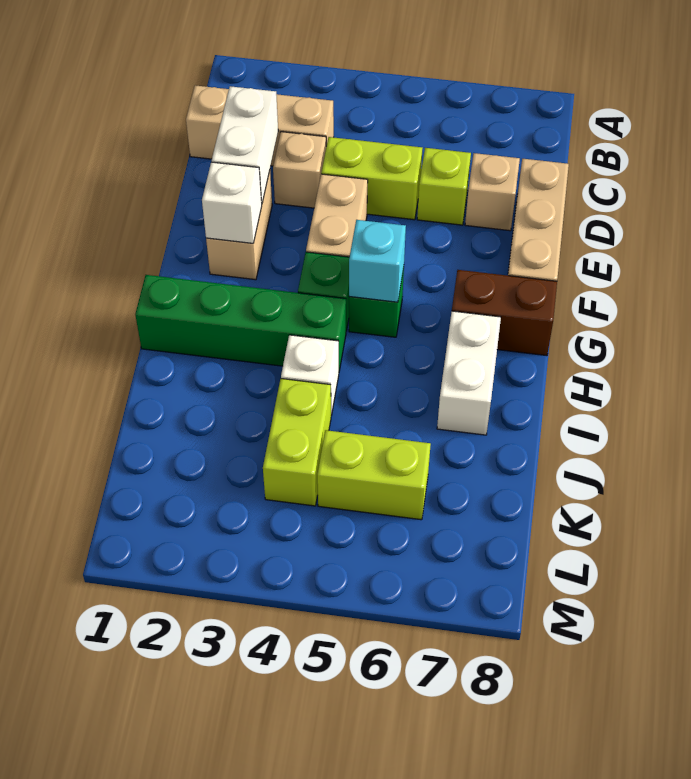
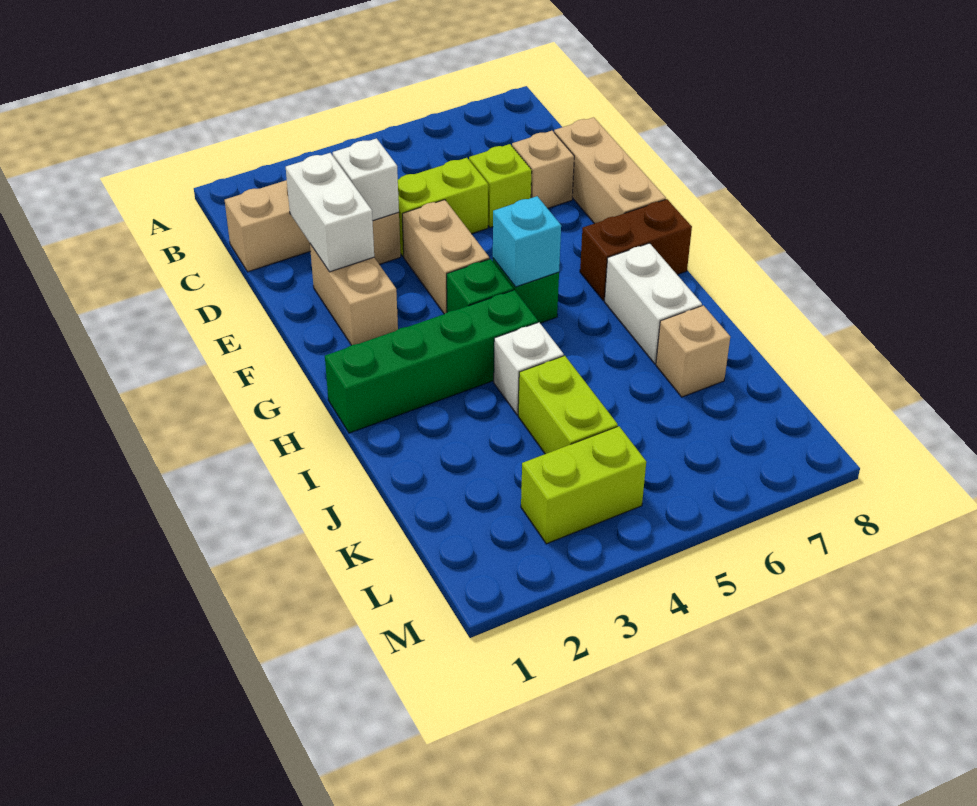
white 1x1 brick [202,162,262,243] -> white 1x1 brick moved to [333,139,399,221]
none -> tan 1x1 brick [656,305,730,397]
lime 1x2 brick [317,430,431,520] -> lime 1x2 brick moved to [521,426,646,544]

